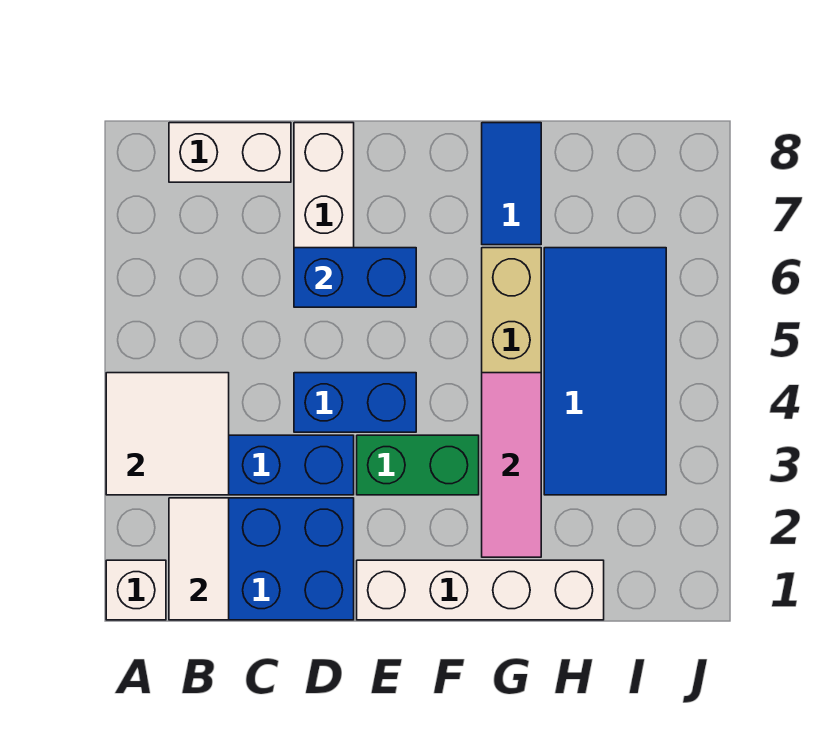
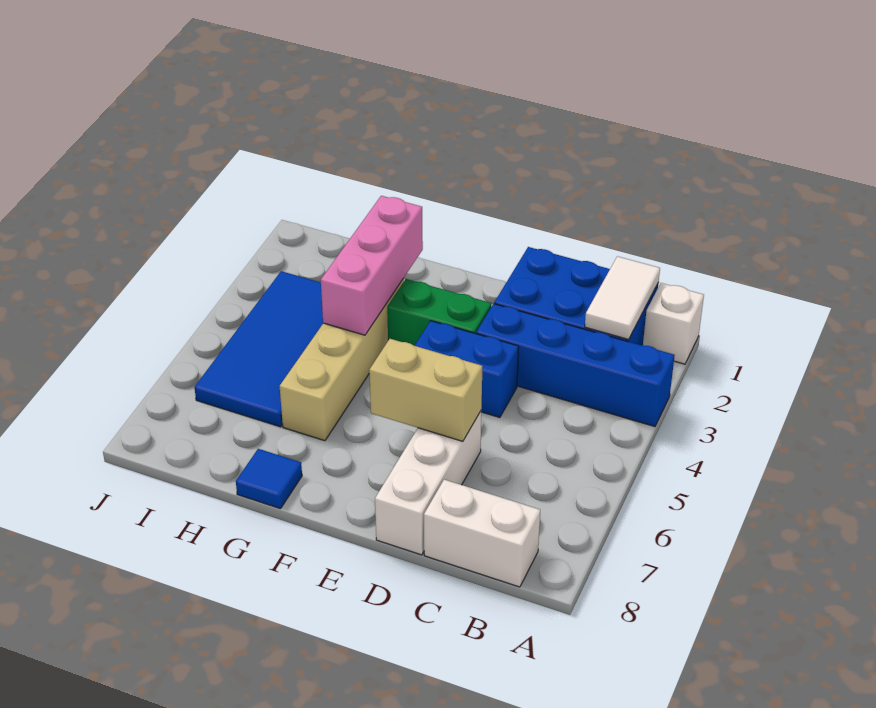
white 2x2 tile [106,373,229,495] -> none
blue 1x2 brick [294,248,416,307] -> tan 1x2 brick [369,339,482,441]
white 1x4 brick [357,560,604,620] -> none
pink 1x3 tile [482,373,541,557] -> pink 1x3 brick [321,196,423,335]
blue 1x2 tile [482,123,541,245] -> blue 1x1 tile [236,449,302,509]

